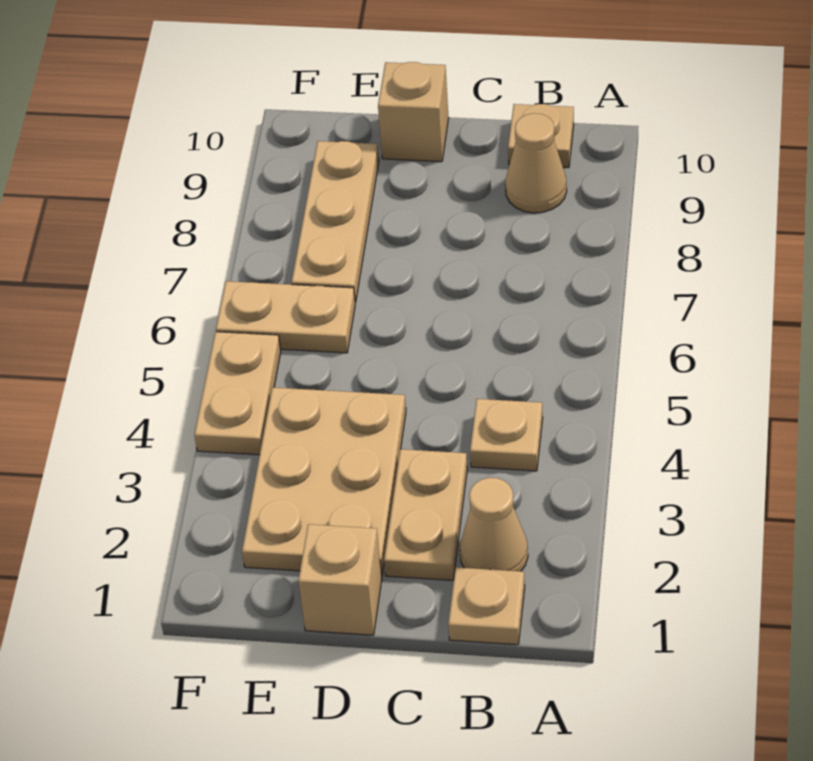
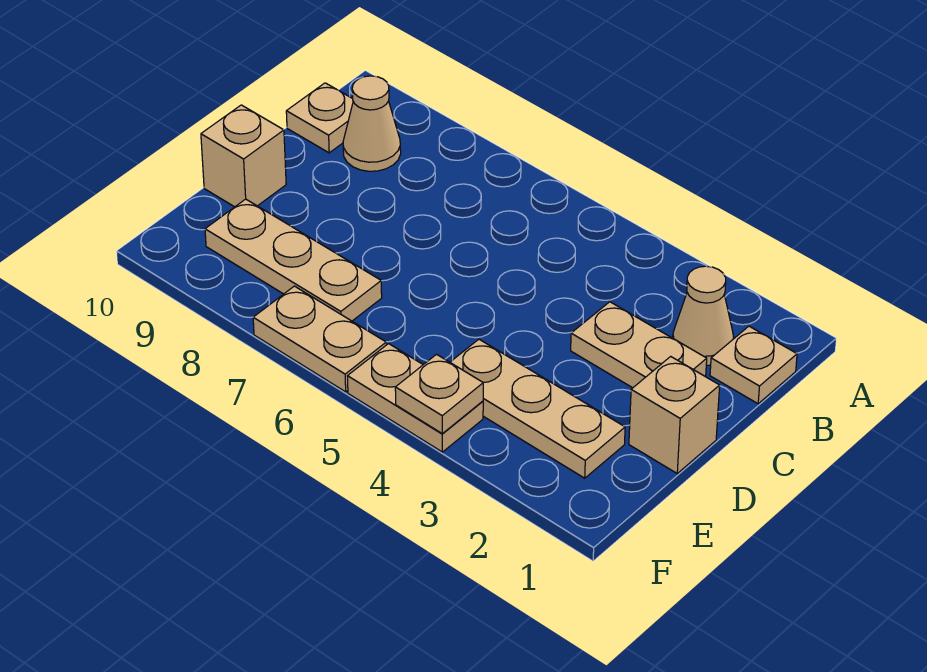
tan 1x1 plate [470,399,543,471] -> tan 1x1 plate moved to [395,354,483,433]
tan 2x3 plate [242,387,406,575] -> tan 1x3 plate [450,339,625,478]
tan 1x2 plate [216,281,355,353] -> tan 1x2 plate turned to [253,286,386,392]

